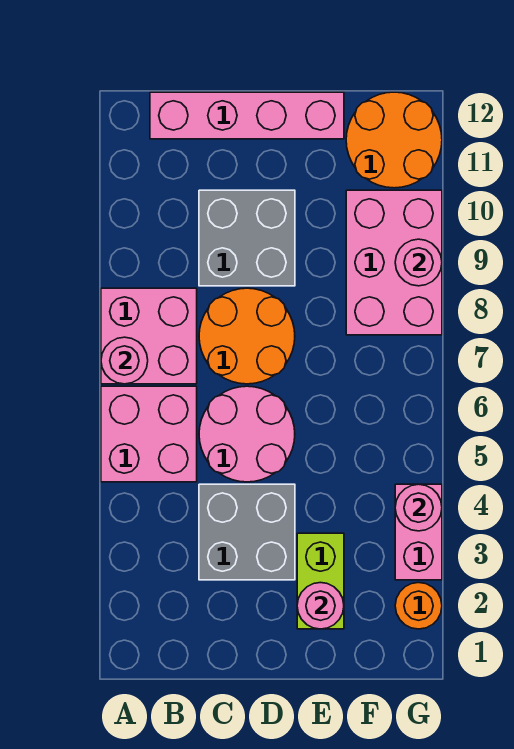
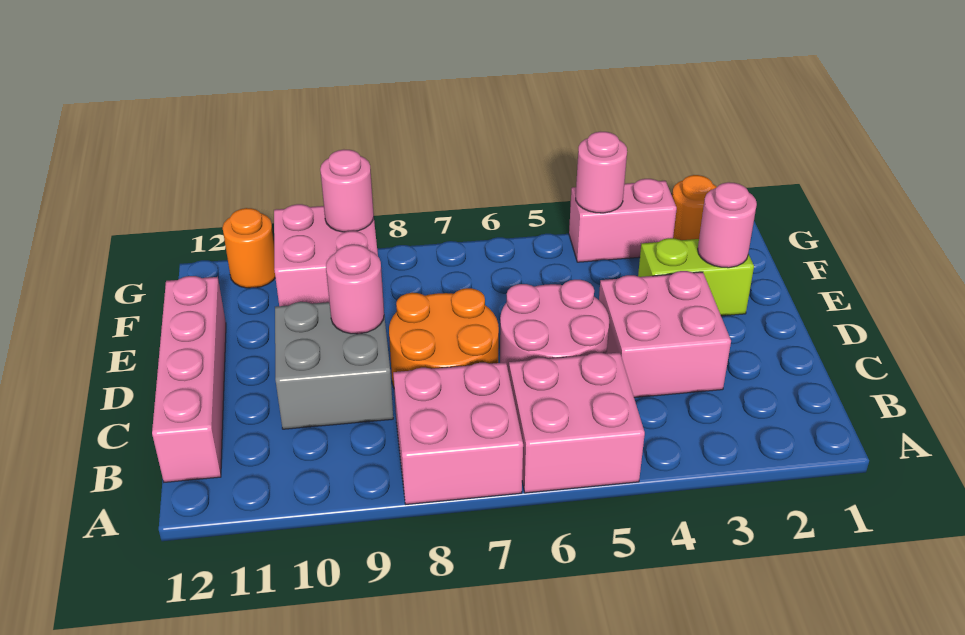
pink 1x1 round brick [101,337,148,384] -> pink 1x1 round brick moved to [326,244,384,334]
grey 2x2 brick [199,484,295,580] -> pink 2x2 brick [599,271,731,398]
pink 2x3 brick [346,190,442,335] -> pink 2x2 brick [274,204,378,306]
orange 2x2 round brick [346,92,442,188] -> orange 1x1 round brick [223,208,275,288]

